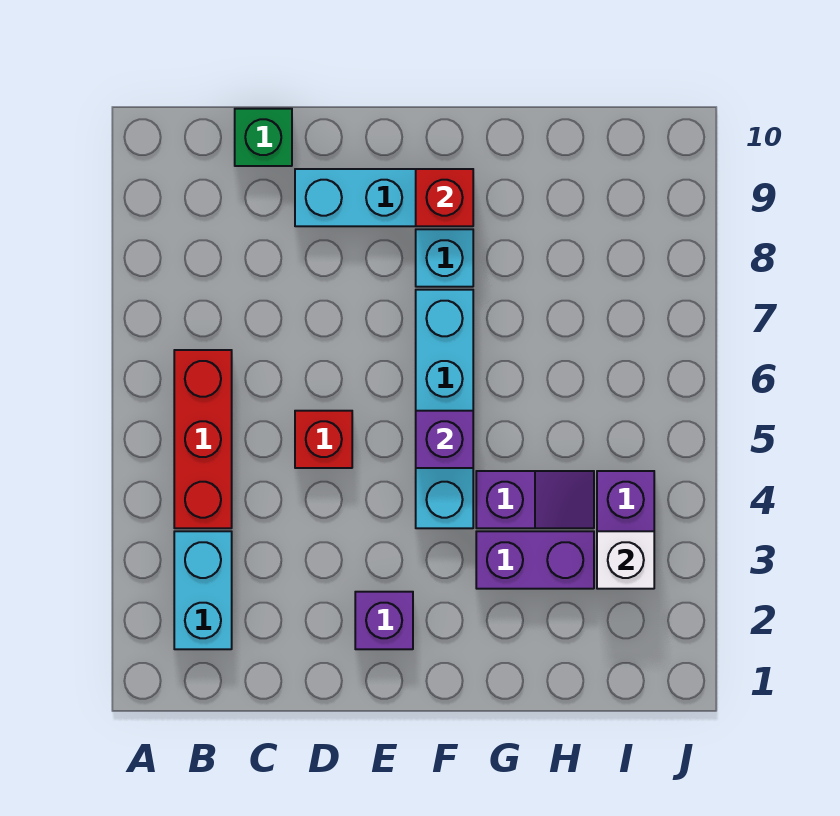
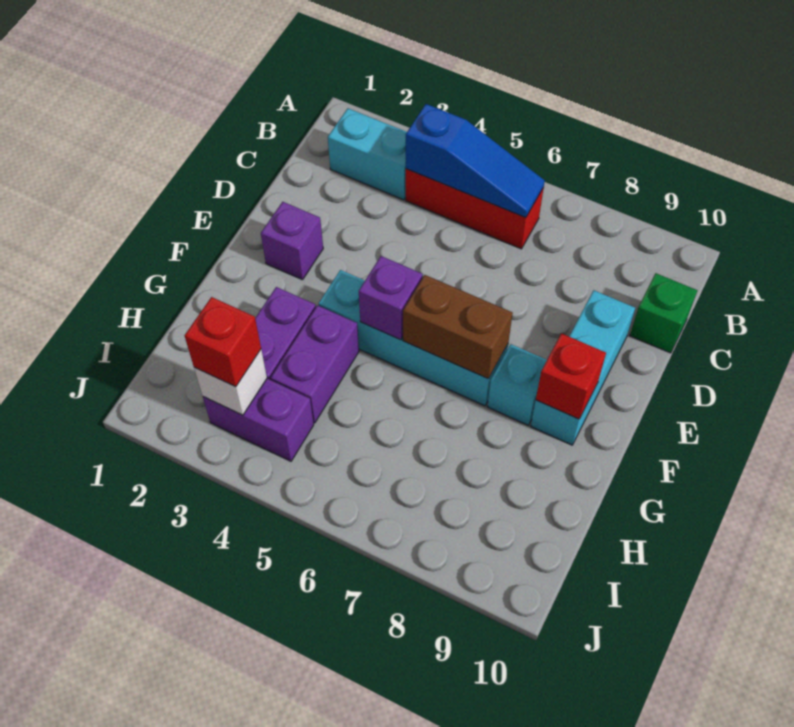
none -> blue 1x3 slope [406,104,545,218]
red 1x1 brick [295,411,352,468] -> red 1x1 brick moved to [185,297,261,387]
none -> brown 1x2 brick [403,275,513,379]
purple 1x2 slope [476,471,594,528] -> purple 1x2 brick [271,305,359,423]

